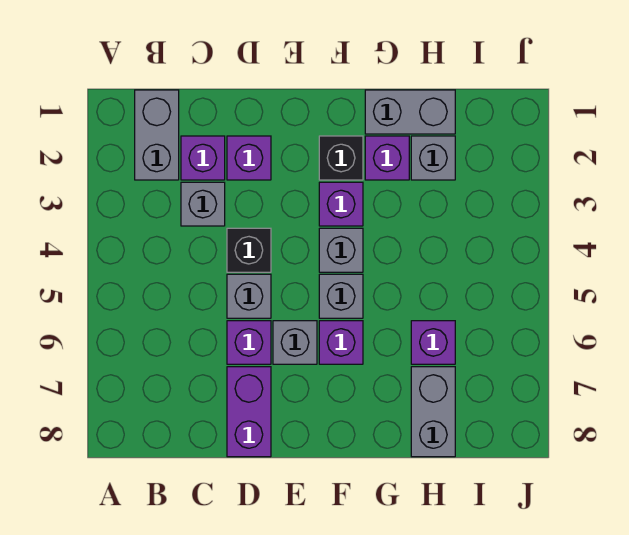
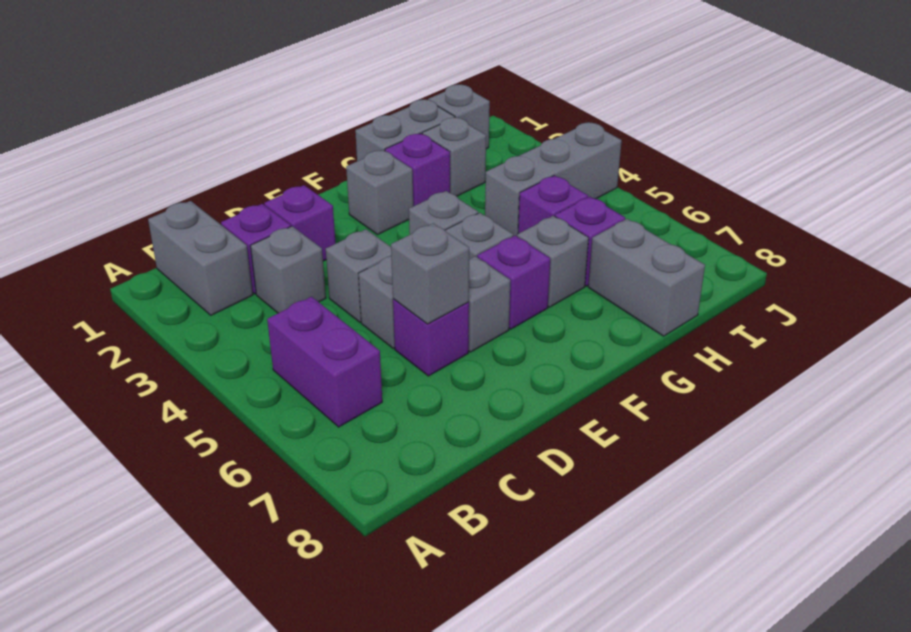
black 1x1 brick [227,228,271,272] -> grey 1x1 brick [326,229,391,322]
none -> grey 1x1 brick [391,223,469,324]
purple 1x2 brick [227,367,271,457] -> purple 1x2 brick moved to [267,297,382,427]
black 1x1 brick [319,136,363,180] -> grey 1x1 brick [346,150,413,234]
purple 1x1 brick [319,182,363,226] -> purple 1x1 brick moved to [518,175,588,234]
none -> grey 1x1 brick [517,216,589,307]
none -> grey 1x3 brick [485,123,622,236]
none -> grey 1x1 brick [428,85,490,149]

